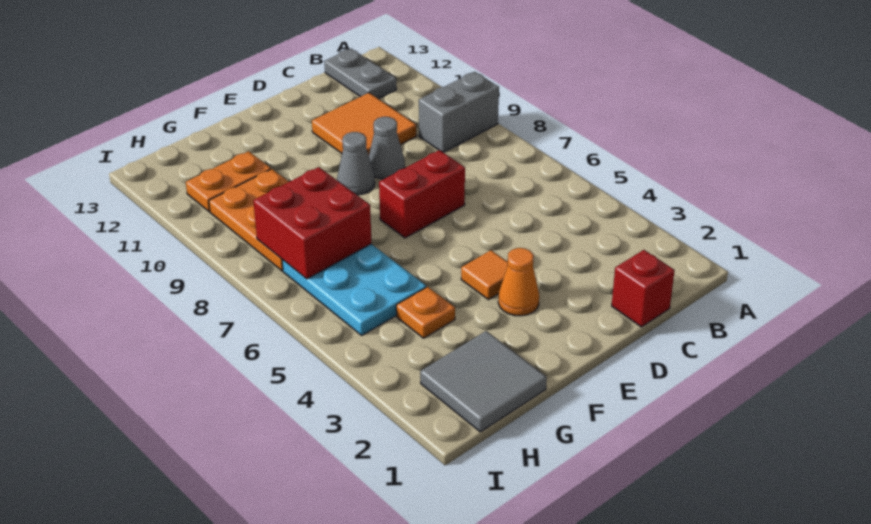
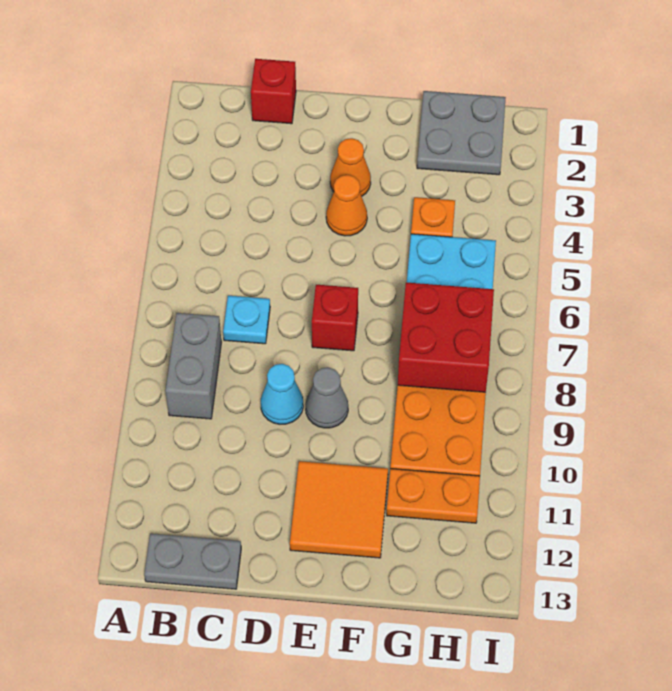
grey 1x2 brick [419,72,499,153] -> grey 1x2 brick turned to [166,313,221,419]
grey 1x2 plate [324,49,397,99] -> grey 1x2 plate turned to [144,534,241,589]
none -> cyan 1x1 plate [223,296,270,344]
orange 2x2 tile [312,93,417,156] -> orange 2x2 tile moved to [290,461,388,558]
red 1x2 brick [379,150,465,238] -> red 1x1 brick [312,285,358,351]
grey 1x1 cone [369,117,405,179] -> cyan 1x1 cone [261,364,303,424]
orange 1x1 tile [461,250,508,300] -> orange 1x1 cone [326,175,367,236]
grey 2x2 tile [420,331,547,432] -> grey 2x2 plate [417,91,506,175]

